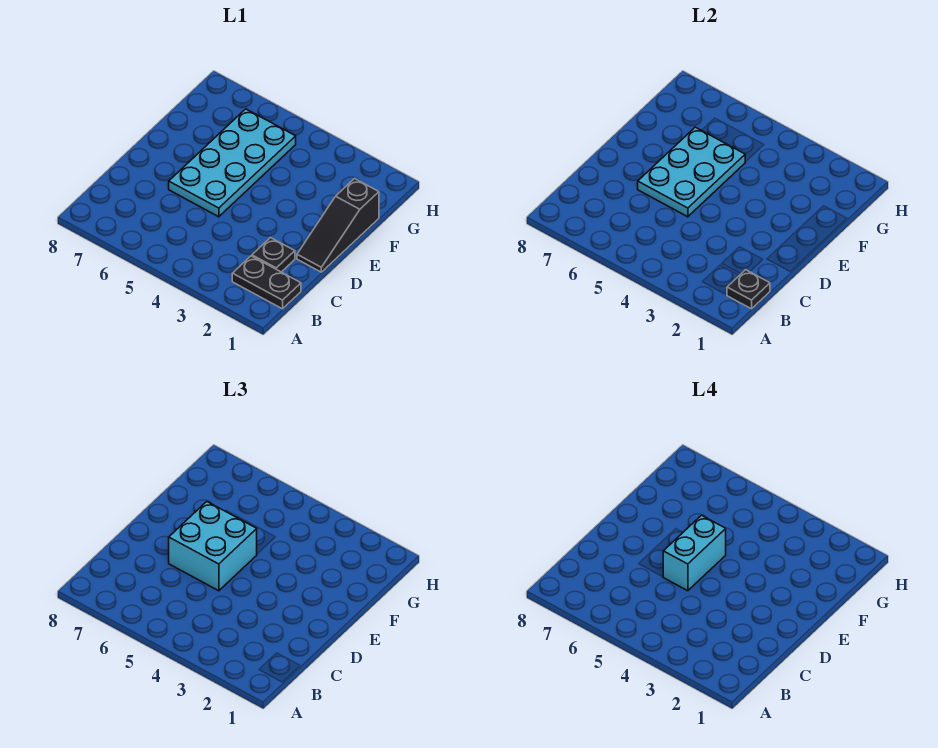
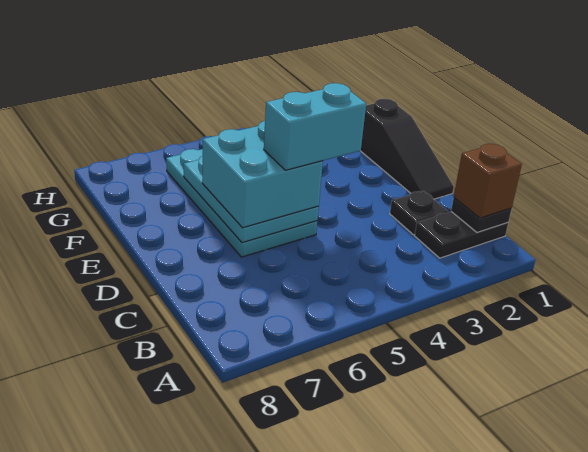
none -> brown 1x1 brick [454,144,522,218]
cyan 1x2 brick [663,515,726,591] -> cyan 1x2 brick turned to [264,83,366,170]

